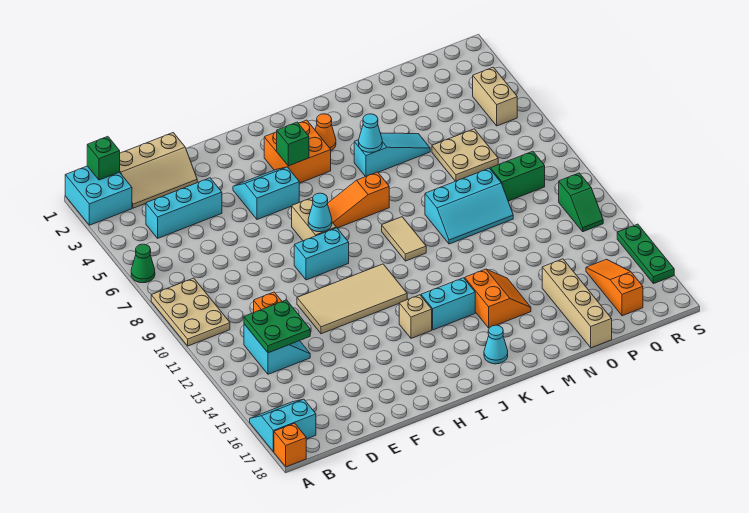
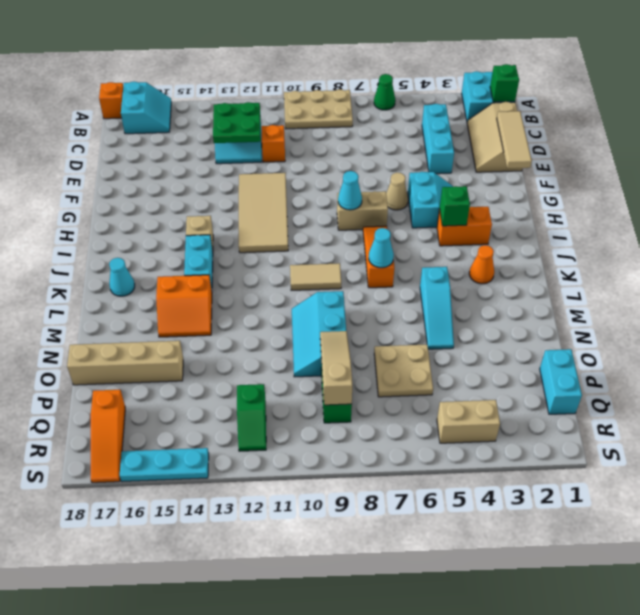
none -> tan 1x3 tile [497,111,532,168]
none -> tan 1x1 cone [386,173,408,210]
cyan 1x2 brick [294,228,349,280] -> cyan 1x2 brick moved to [540,349,582,414]
orange 2x2 brick [264,120,331,183] -> orange 1x2 brick [437,207,492,246]
cyan 1x1 cone [359,114,382,152] -> cyan 1x1 cone moved to [369,228,394,268]
none -> tan 1x3 slope [320,331,352,405]
orange 1x3 slope [586,259,643,316] -> orange 1x3 slope turned to [91,390,125,483]
green 1x2 slope [559,173,603,232] -> green 1x2 slope turned to [237,384,266,451]
green 1x3 plate [617,224,674,284] -> cyan 1x3 plate [120,448,209,482]

